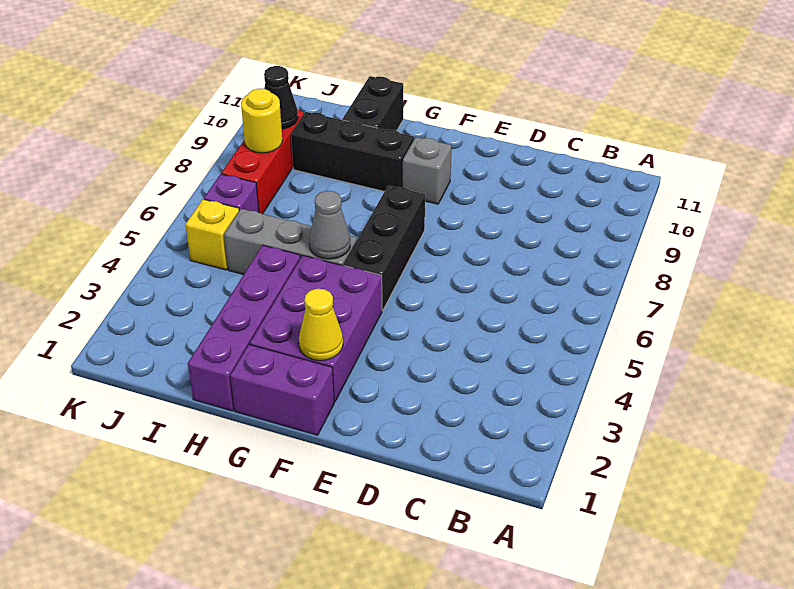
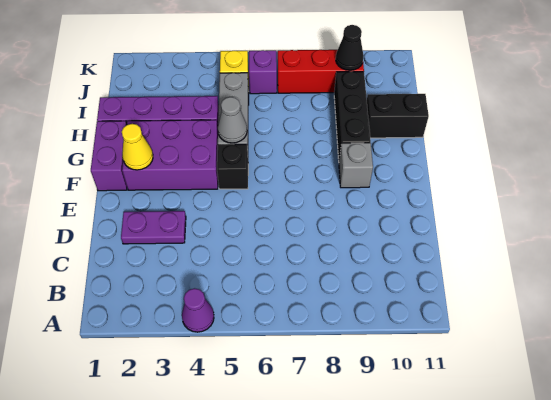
none -> purple 1x1 cone [182,288,214,332]
none -> purple 1x2 plate [121,211,186,244]
black 1x3 brick [343,185,425,311] -> black 1x1 brick [217,144,248,189]
yellow 1x1 round brick [241,89,282,153] -> none

